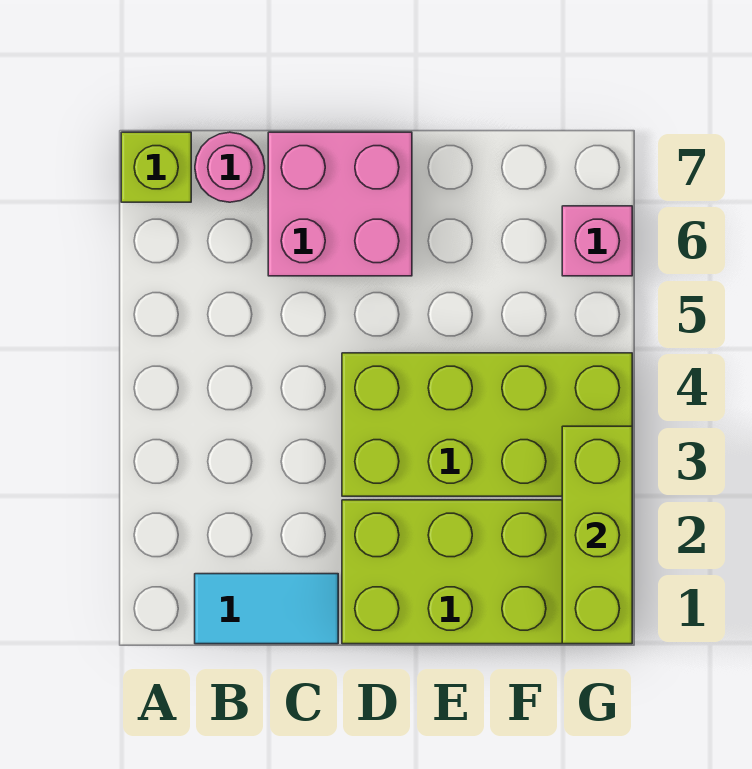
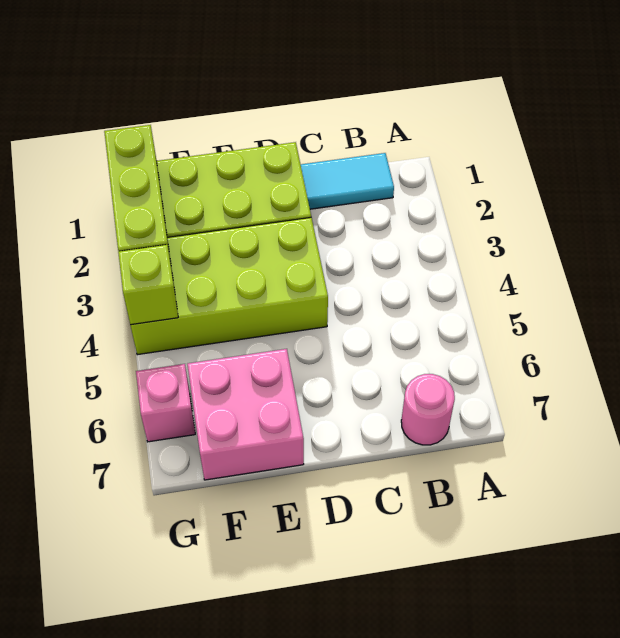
lime 1x1 brick [121,132,191,202] -> lime 1x1 brick moved to [118,245,178,325]
pink 2x2 brick [268,132,412,276] -> pink 2x2 brick moved to [187,349,304,480]

